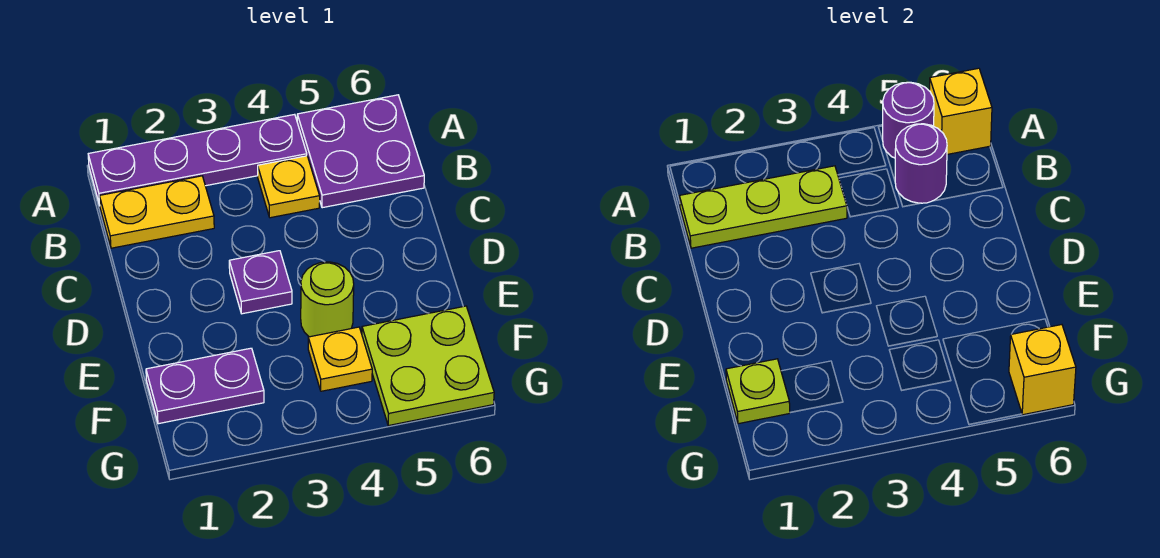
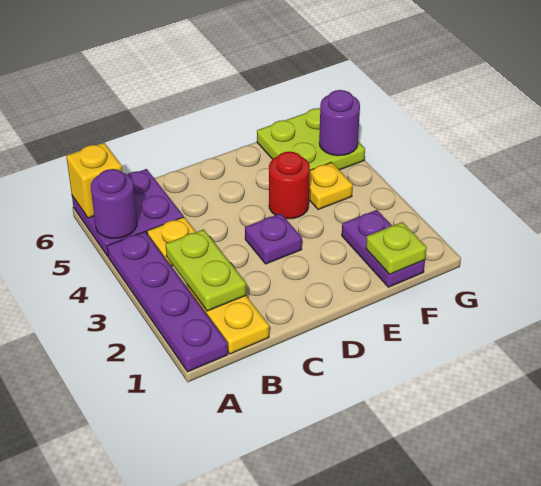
lime 1x3 plate [679,166,847,248] -> lime 1x2 plate [166,229,246,311]
purple 1x1 round brick [895,124,947,203] -> purple 1x1 round brick moved to [319,90,360,156]
lime 1x1 round brick [301,262,354,337] -> red 1x1 round brick [269,152,310,219]
yellow 1x1 brick [1009,325,1076,415] -> none

